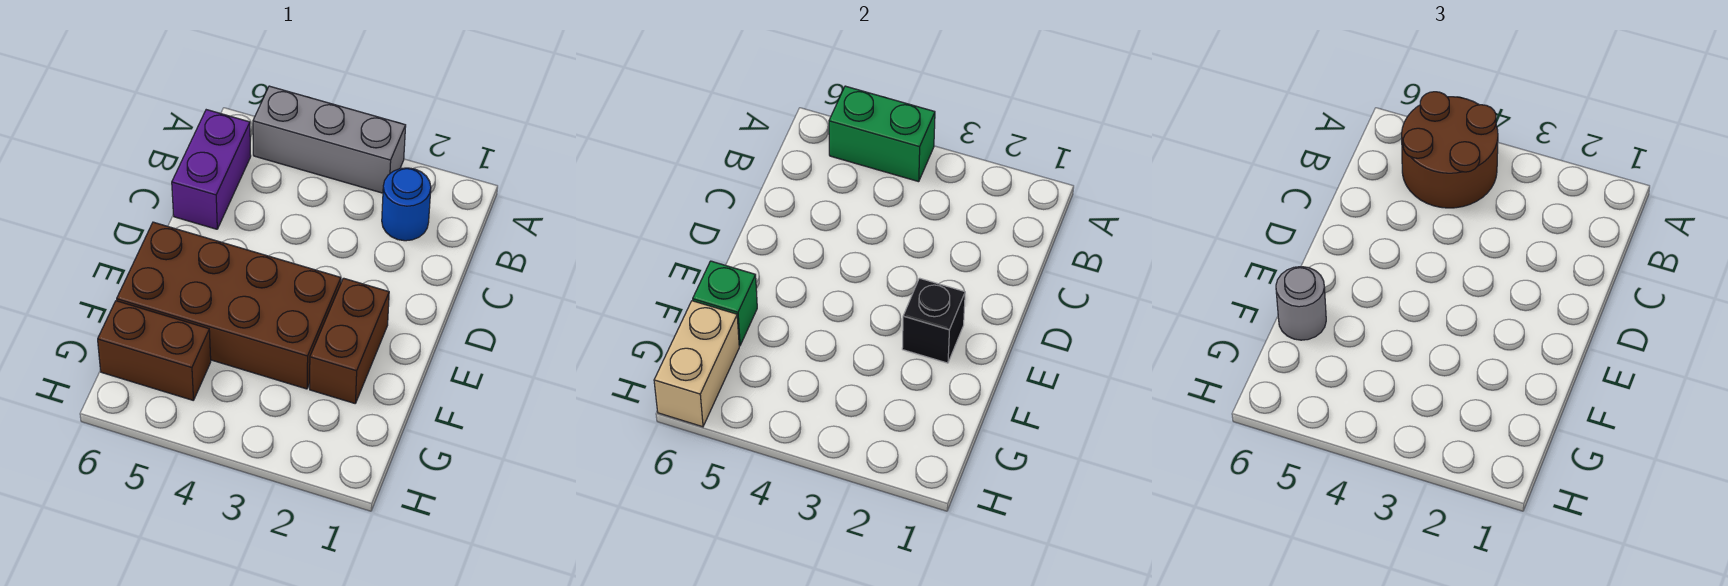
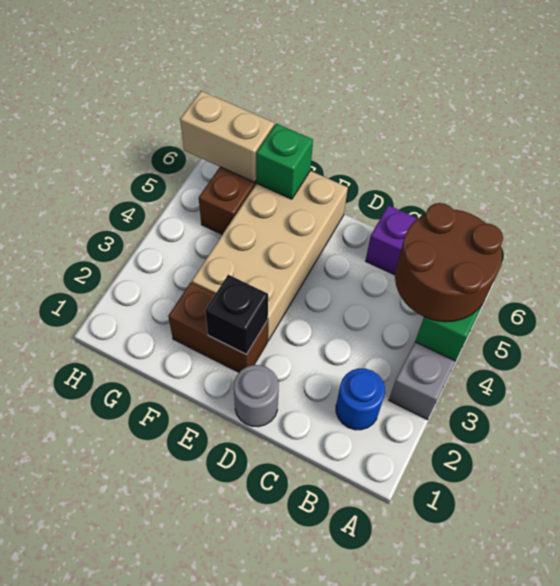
brown 2x4 brick [117,222,341,389] -> tan 2x4 brick [192,171,348,341]
grey 1x1 round brick [1276,267,1326,340] -> grey 1x1 round brick moved to [234,365,279,427]

